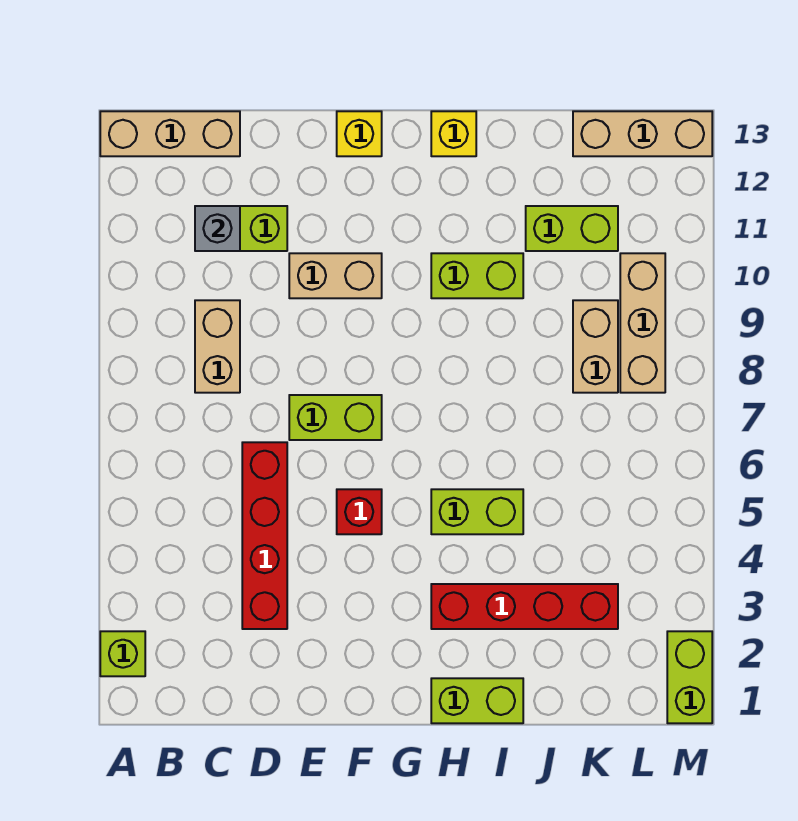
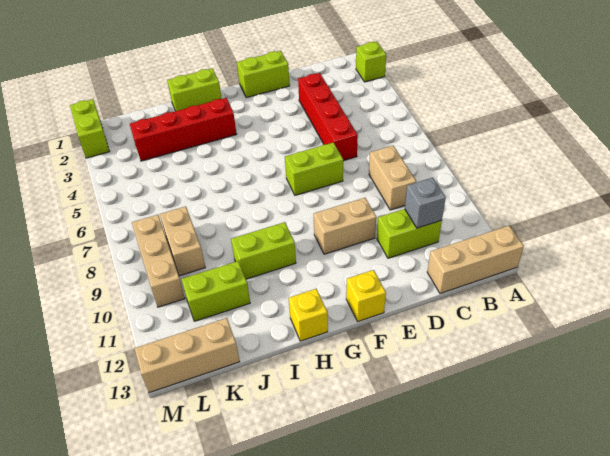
red 1x1 brick [337,489,382,534] -> none
lime 1x2 brick [431,489,523,534] -> lime 1x2 brick moved to [237,51,290,98]

